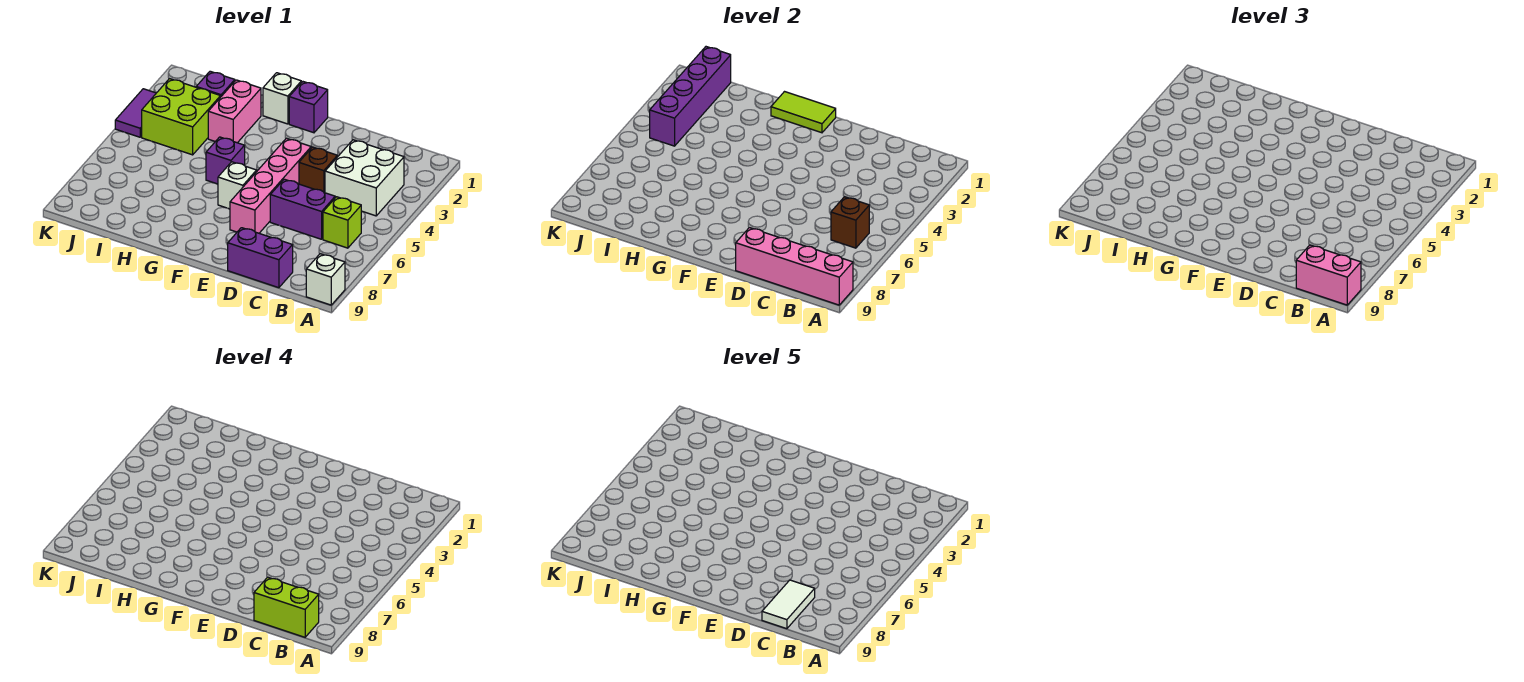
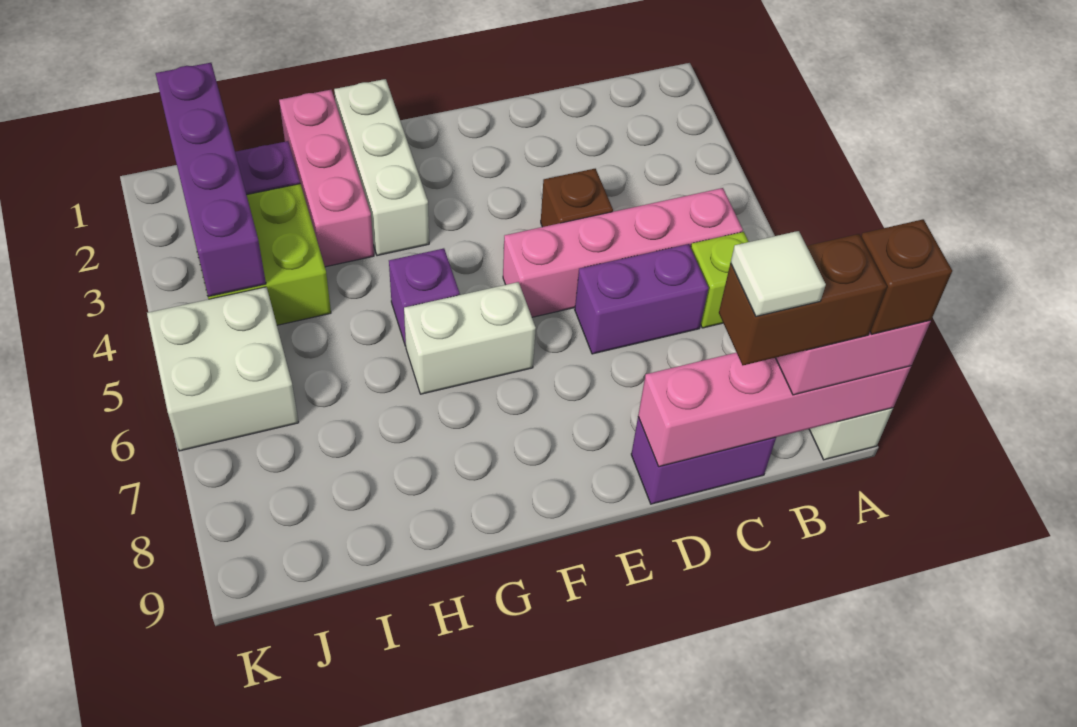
white 2x2 brick [325,140,404,216] -> white 2x2 brick moved to [147,287,299,451]
brown 1x1 brick [831,197,869,248] -> brown 1x1 brick moved to [861,219,952,334]
lime 1x2 brick [254,577,319,637] -> brown 1x2 brick [719,234,887,365]
white 1x2 tile [762,580,815,629] -> white 1x1 tile [731,231,826,316]
pink 1x4 brick [230,138,311,233] -> pink 1x4 brick turned to [503,188,743,317]
purple 1x1 brick [289,82,328,133] -> none
lime 1x2 tile [771,92,836,133] -> none
white 1x1 brick [218,162,257,209] -> white 1x2 brick [404,282,536,394]
white 1x1 brick [263,73,301,124] -> white 1x3 brick [334,79,429,256]
pink 1x2 brick [208,80,261,143] -> pink 1x3 brick [279,90,374,267]
purple 1x2 tile [115,89,156,137] -> none

